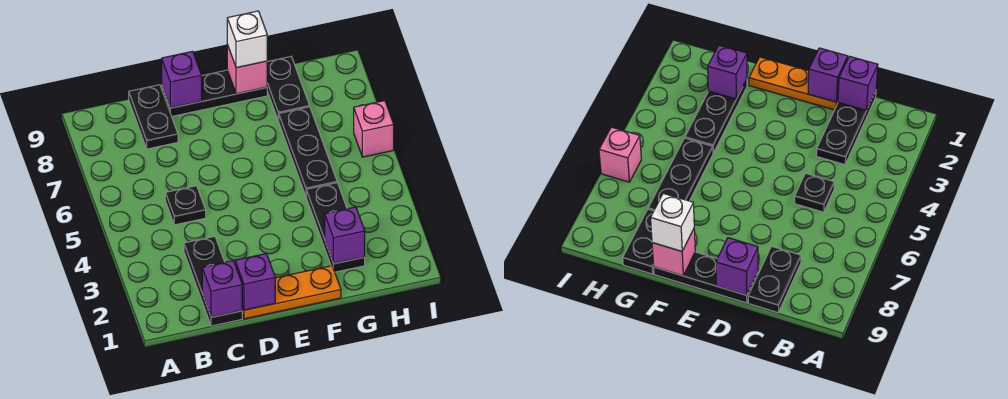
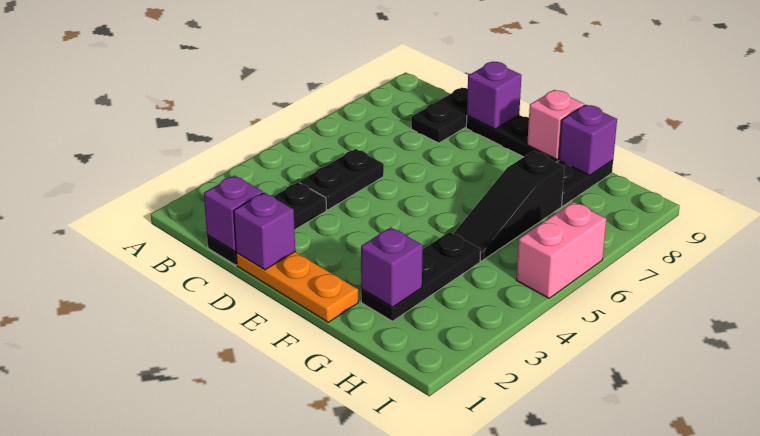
black 1x1 plate [165,186,206,225] -> black 1x2 plate [300,149,384,210]
white 1x1 brick [227,11,267,68] -> none
black 1x3 plate [278,107,337,196] -> black 1x3 slope [453,151,565,261]
none -> purple 1x1 brick [559,105,617,175]
pink 1x1 brick [354,101,394,157] -> pink 1x2 brick [516,202,606,298]

